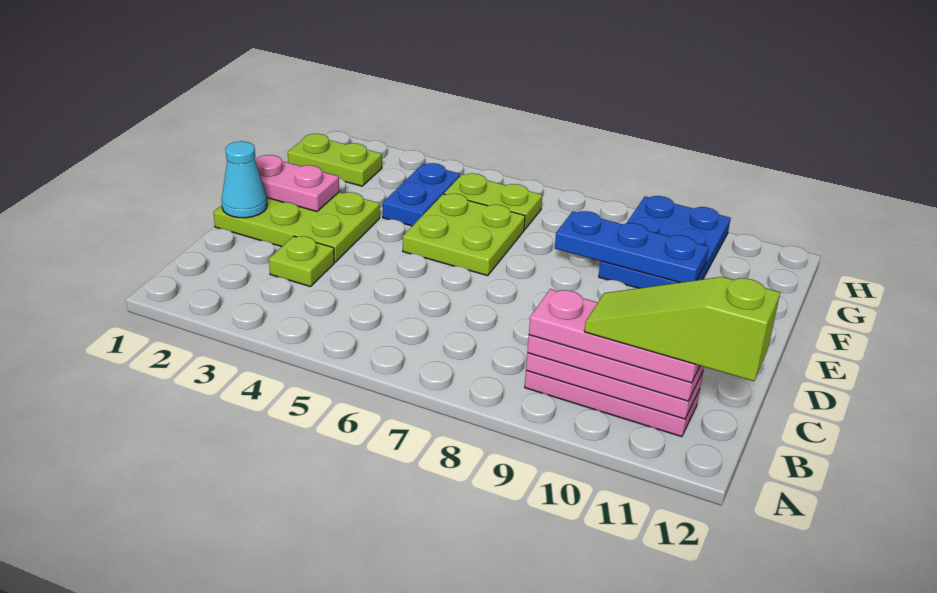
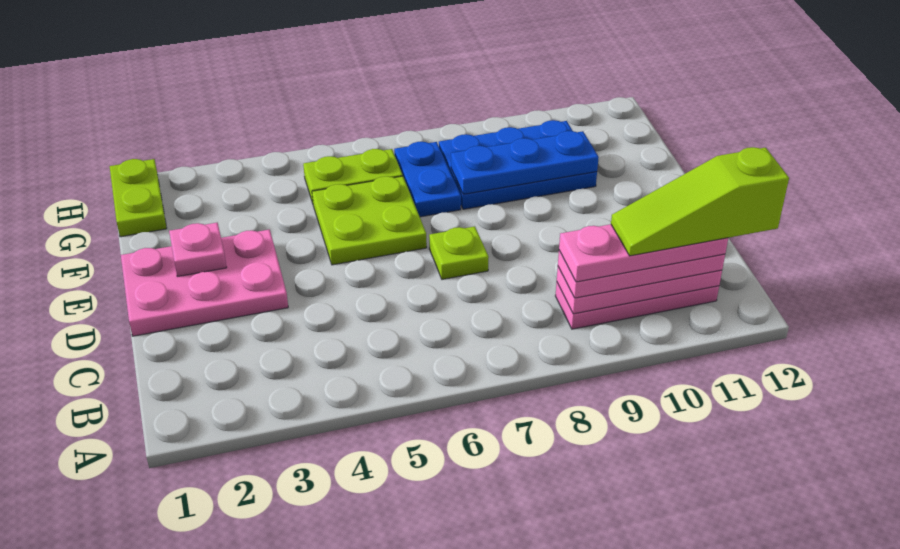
lime 1x1 plate [269,236,334,287] -> lime 1x1 plate moved to [429,226,489,279]
lime 2x3 plate [214,192,380,262] -> pink 2x3 plate [121,229,288,336]
cyan 1x1 cone [222,141,267,218] -> none
pink 1x2 plate [255,155,339,211] -> pink 1x1 plate [169,223,227,277]
blue 1x2 plate [383,163,460,226] -> blue 1x2 plate moved to [394,142,461,217]
blue 2x3 plate [599,196,731,288] -> blue 2x3 plate turned to [439,120,597,209]
lime 1x2 plate [288,134,382,186] -> lime 1x2 plate turned to [110,159,167,237]

